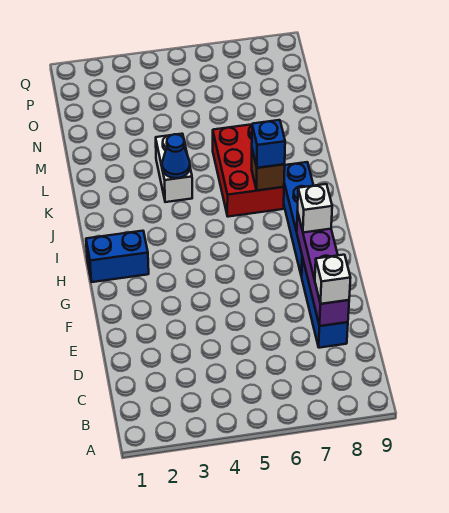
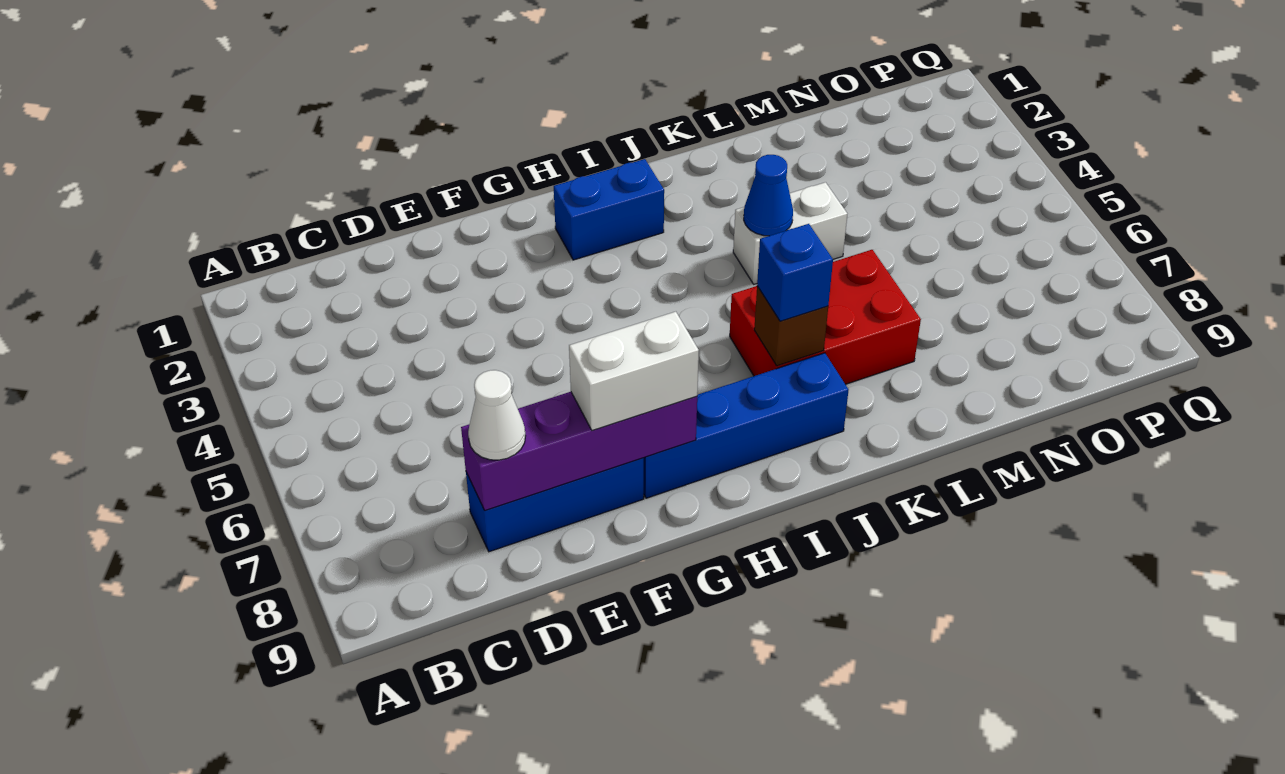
white 1x1 brick [315,255,350,304] -> white 1x1 cone [468,370,525,460]
white 1x1 brick [298,184,332,233] -> white 1x2 brick [569,312,699,430]
blue 1x2 brick [86,231,149,282] -> blue 1x2 brick turned to [554,159,664,260]

